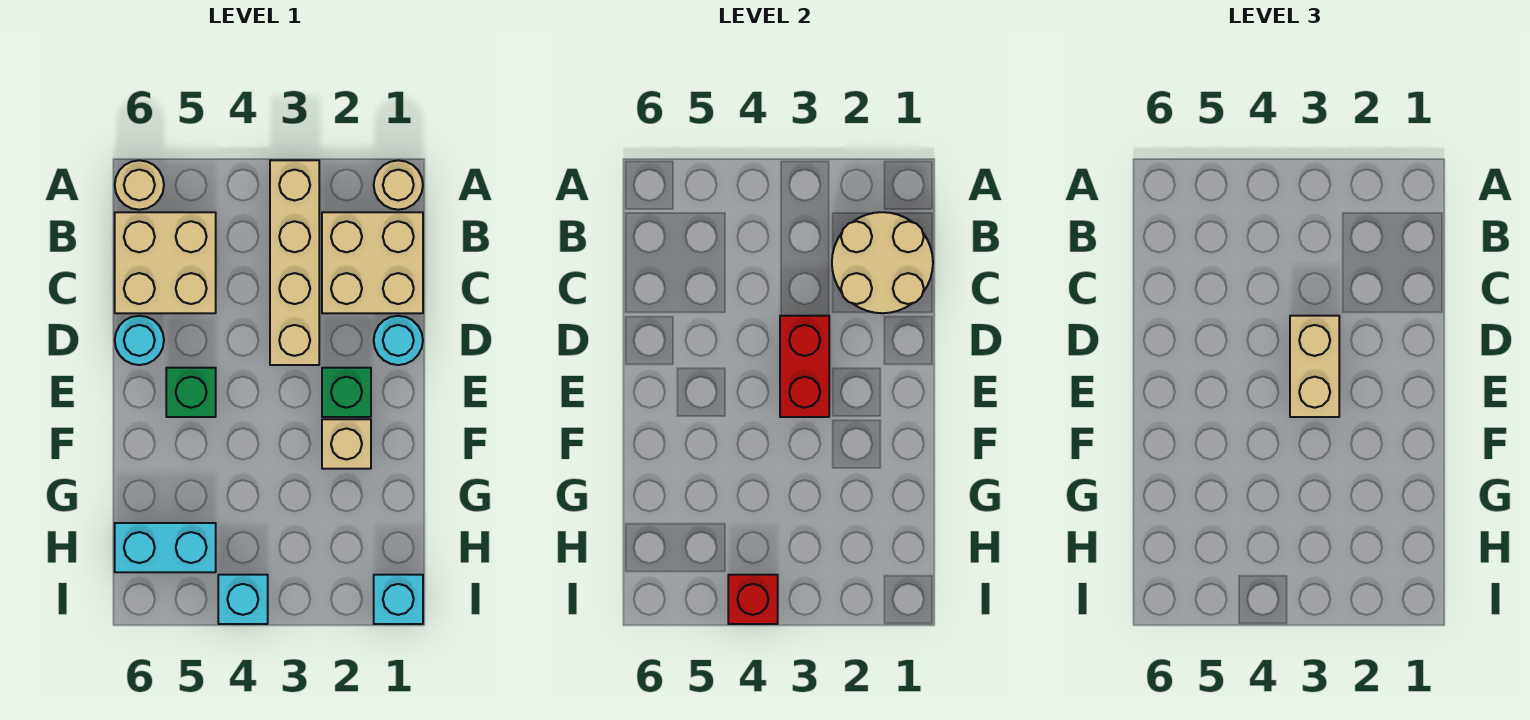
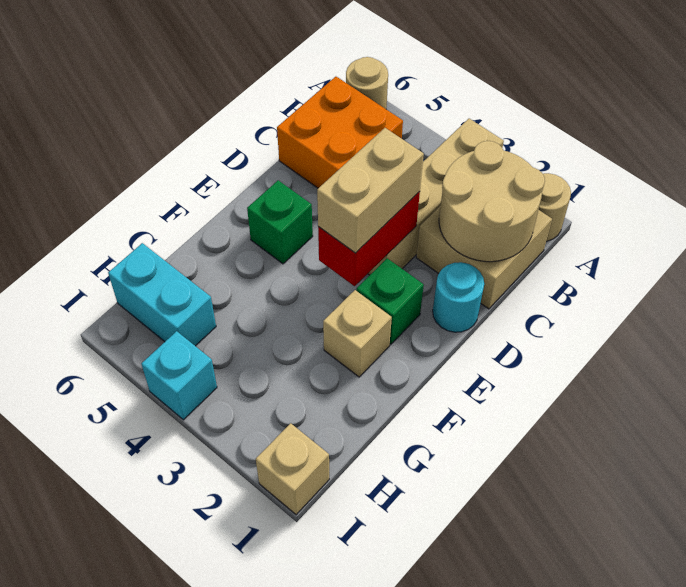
tan 2x2 brick [115,212,216,313] -> orange 2x2 brick [277,77,403,188]
cyan 1x1 round brick [115,316,164,365] -> none
cyan 1x1 brick [374,575,423,624] -> tan 1x1 brick [256,423,329,515]
red 1x1 brick [728,575,778,624] -> none

